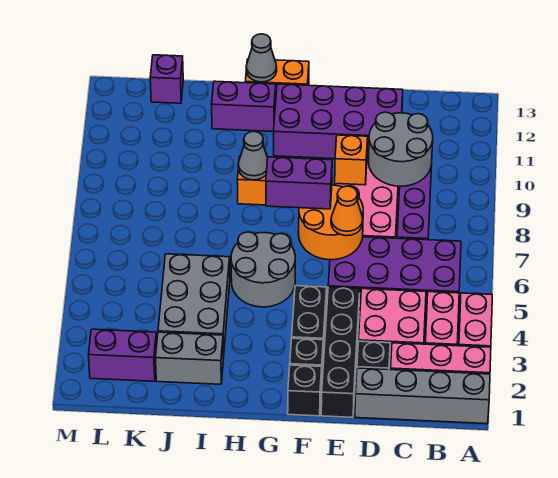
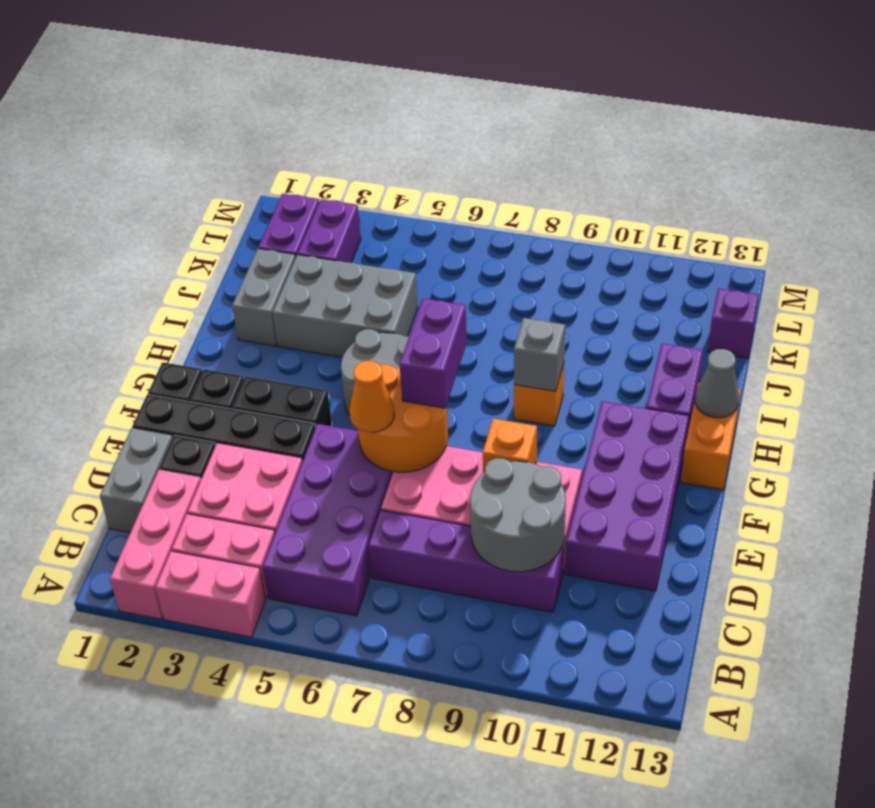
grey 1x4 brick [355,368,490,424] -> grey 1x2 brick [100,428,173,533]
grey 1x1 cone [238,131,268,180] -> grey 1x1 brick [514,318,565,391]
none -> purple 1x2 brick [298,199,361,263]

